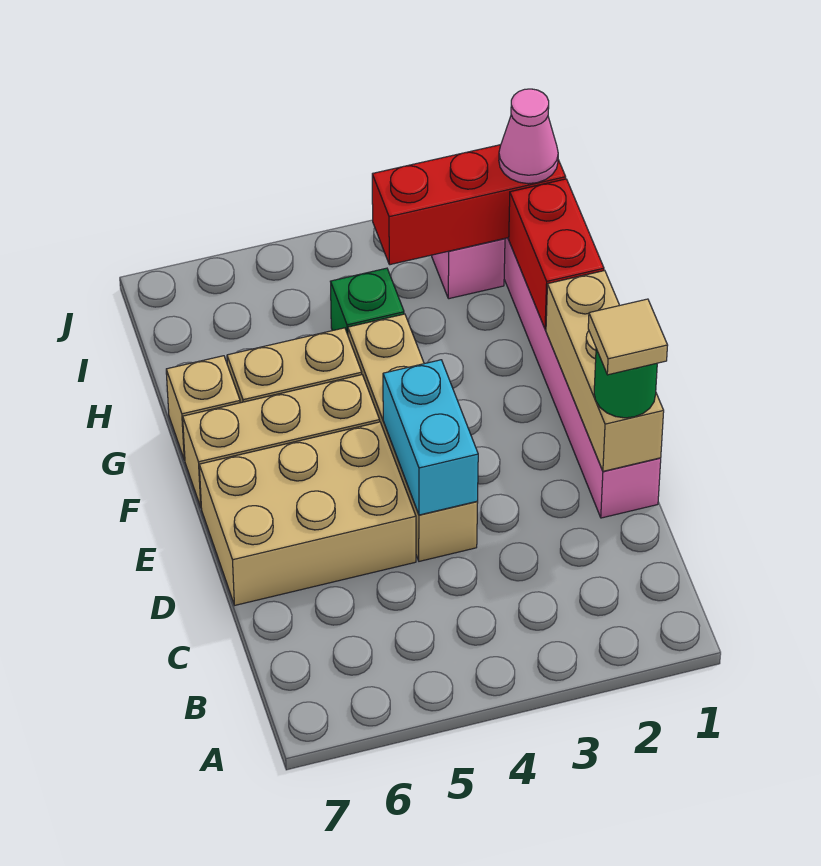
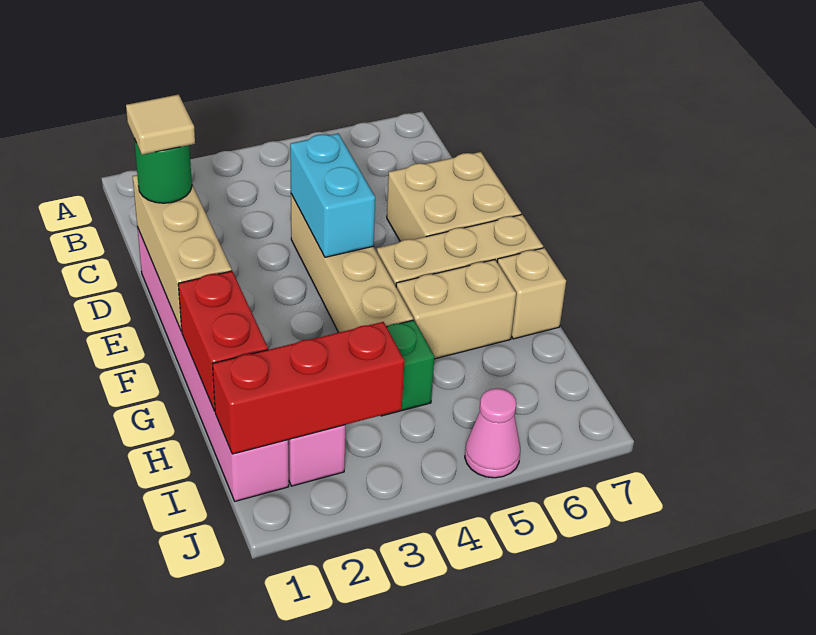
tan 2x3 brick [199,422,416,605] -> tan 2x2 brick [387,152,521,241]
pink 1x1 cone [499,89,558,184] -> pink 1x1 cone moved to [465,388,520,478]

